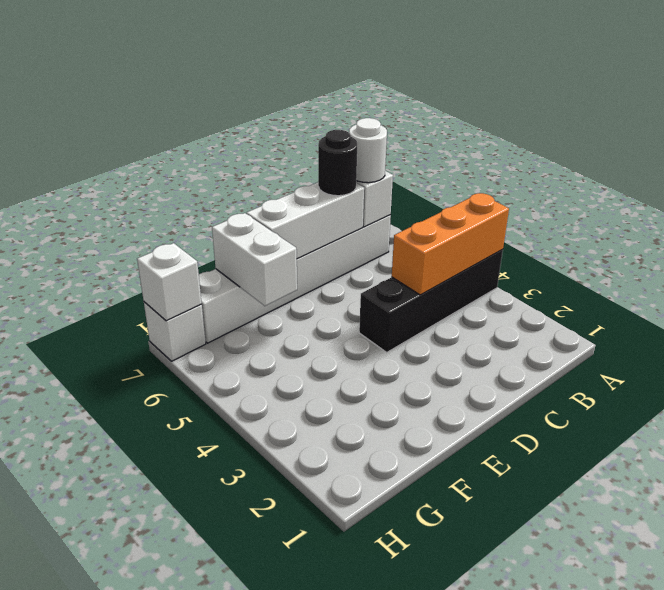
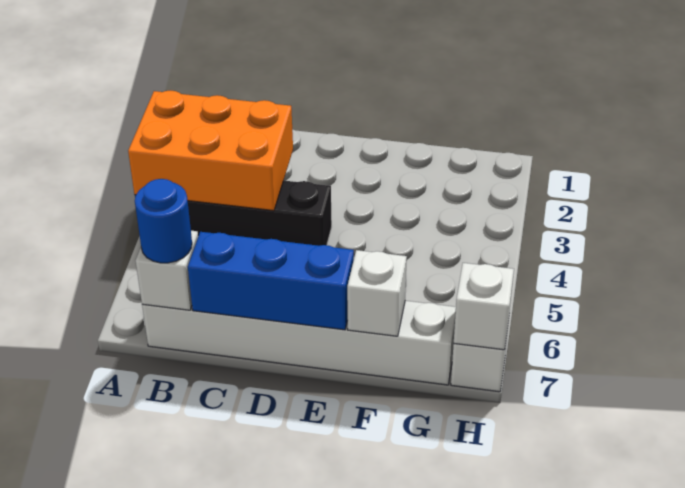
orange 1x3 brick [392,193,509,295] -> orange 2x3 brick [128,90,293,211]
white 1x1 round brick [349,118,387,183] -> blue 1x1 round brick [135,179,192,263]
white 1x3 brick [247,182,364,259] -> blue 1x3 brick [188,232,354,330]
black 1x1 round brick [318,130,357,196] -> none
white 1x2 brick [212,213,297,306] -> white 1x1 brick [347,250,407,336]

